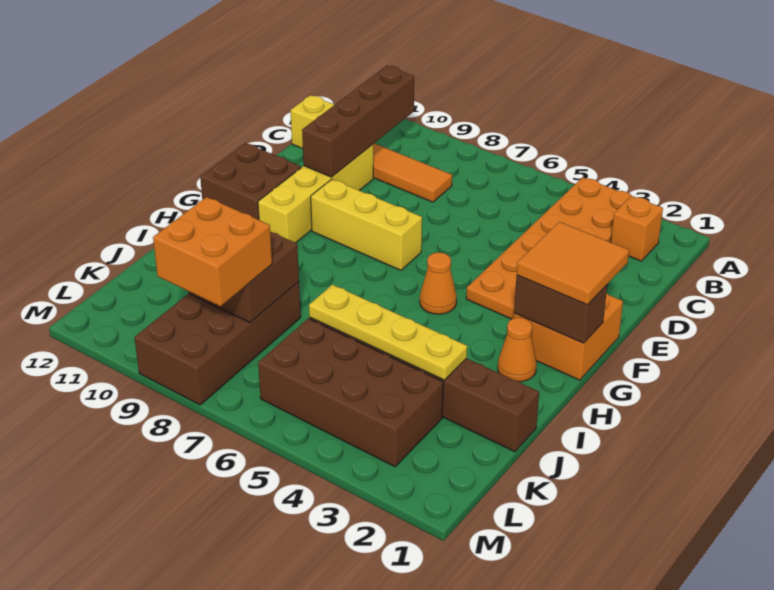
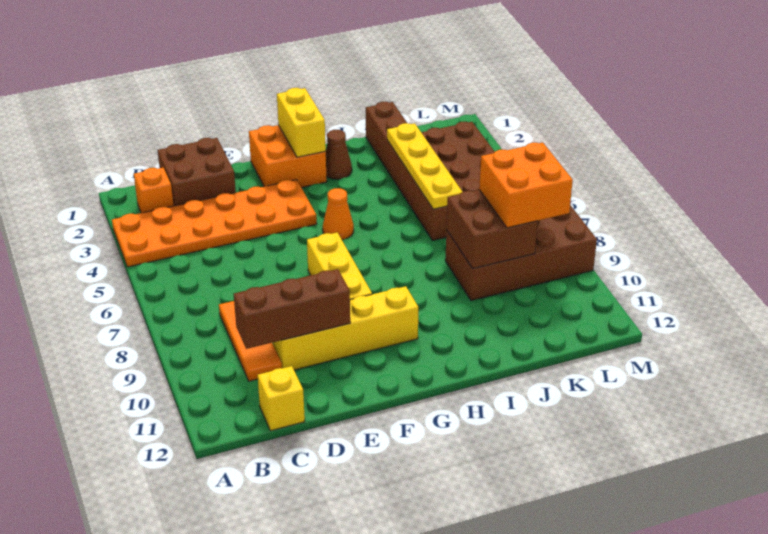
brown 1x4 brick [302,66,414,177] -> brown 1x3 brick [234,269,350,349]
orange 2x2 tile [517,222,629,305] -> none
brown 2x2 brick [200,143,301,220] -> brown 2x2 brick moved to [158,138,236,206]
brown 1x2 brick [514,275,607,343] -> yellow 1x2 brick [277,88,326,157]
orange 1x1 cone [498,318,537,382] -> brown 1x1 cone [325,130,352,179]

